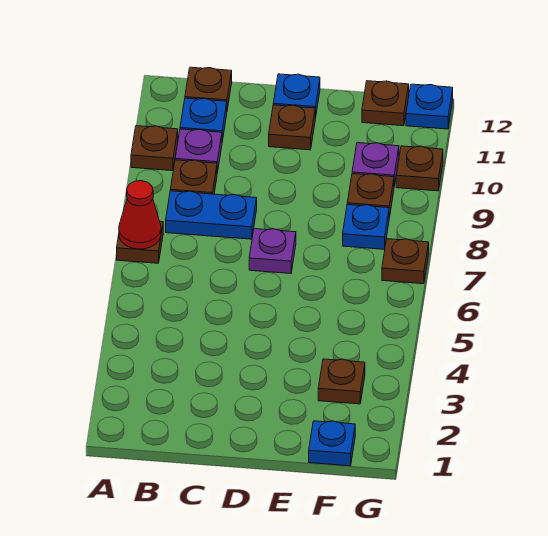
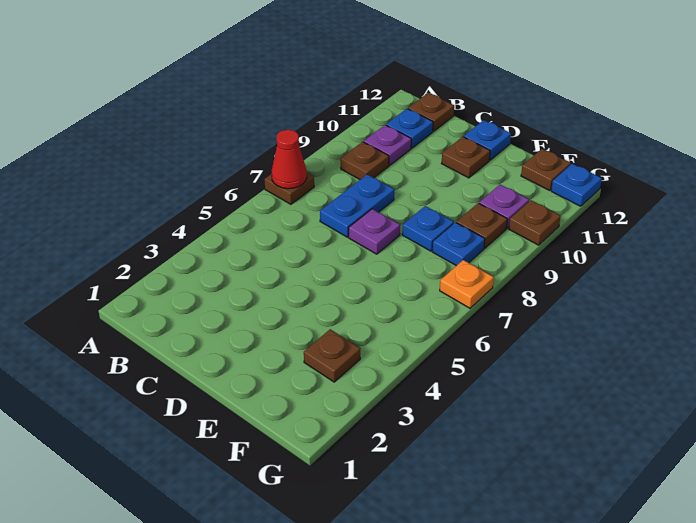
brown 1x1 plate [131,126,178,171] -> none
blue 1x2 plate [166,191,257,239] -> blue 1x2 plate turned to [320,174,394,237]
blue 1x1 plate [309,421,355,466] -> blue 1x1 plate moved to [402,206,454,251]
brown 1x1 plate [382,239,429,284] -> orange 1x1 plate [440,260,494,308]

